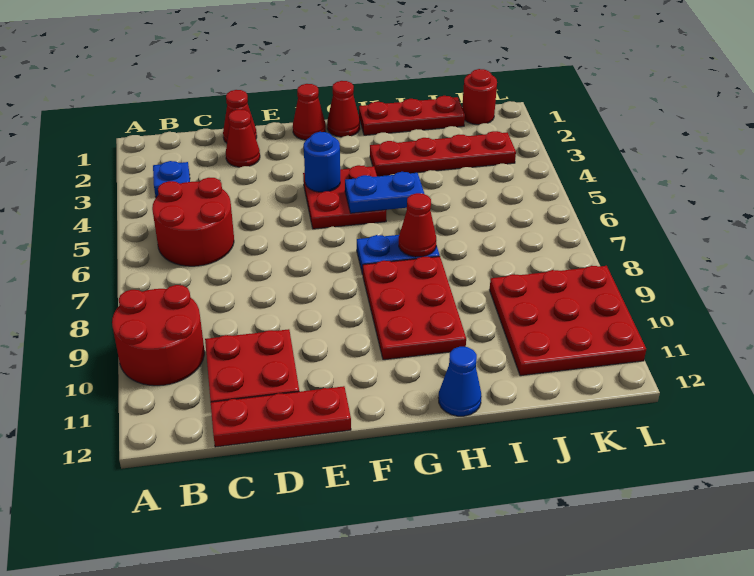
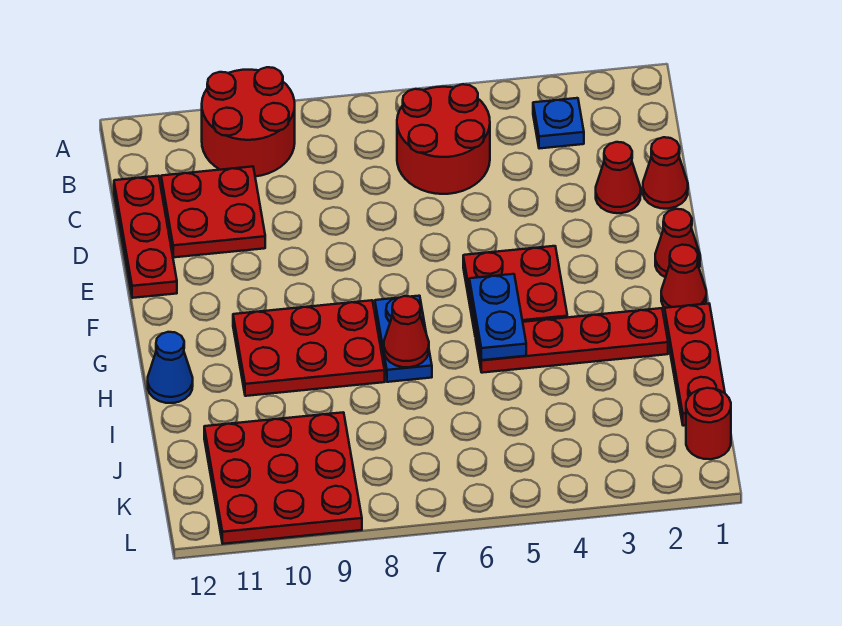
blue 1x1 round brick [304,132,340,192] -> none
red 1x4 plate [370,131,516,176] -> red 1x4 plate turned to [476,308,668,373]

